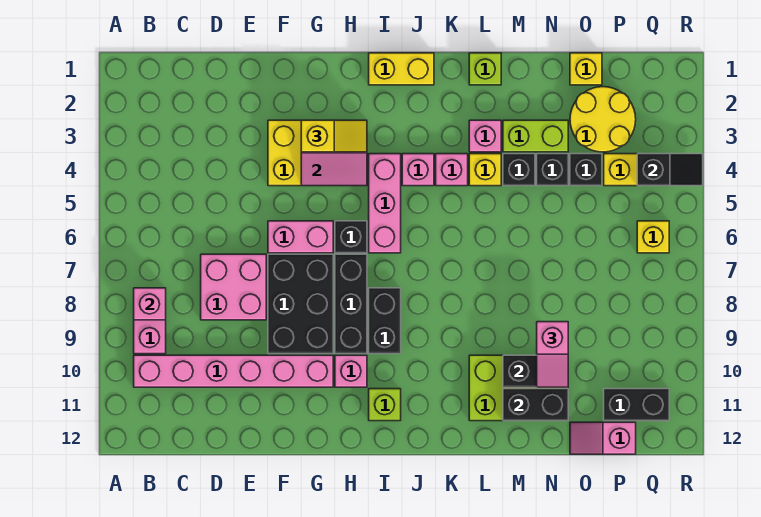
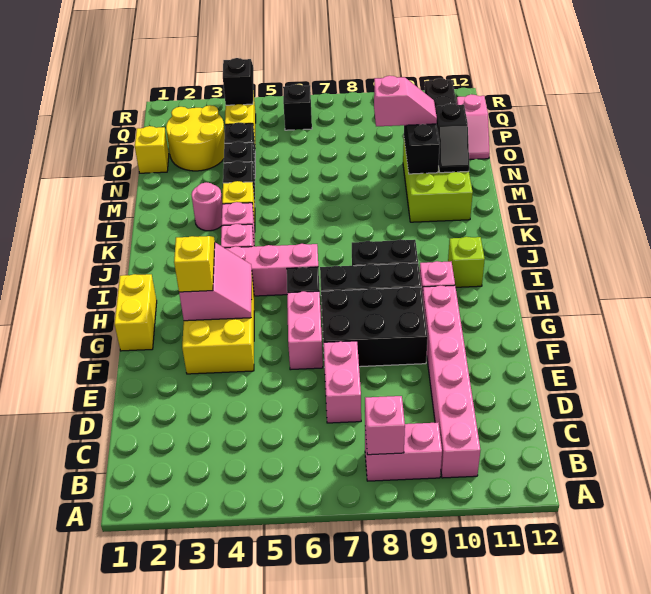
pink 2x2 brick [201,254,266,320] -> pink 1x2 brick [324,341,361,423]
yellow 1x2 brick [369,53,434,85] -> yellow 1x2 brick moved to [114,274,157,351]
lime 1x1 brick [469,53,501,85] -> none
pink 1x1 brick [469,120,501,152] -> pink 1x1 round brick [191,182,222,231]
lime 1x2 brick [503,120,568,152] -> none
black 1x2 brick [503,389,568,421] -> black 1x2 slope [435,103,469,173]
yellow 1x1 brick [637,221,669,253] -> black 1x1 brick [283,84,312,130]

